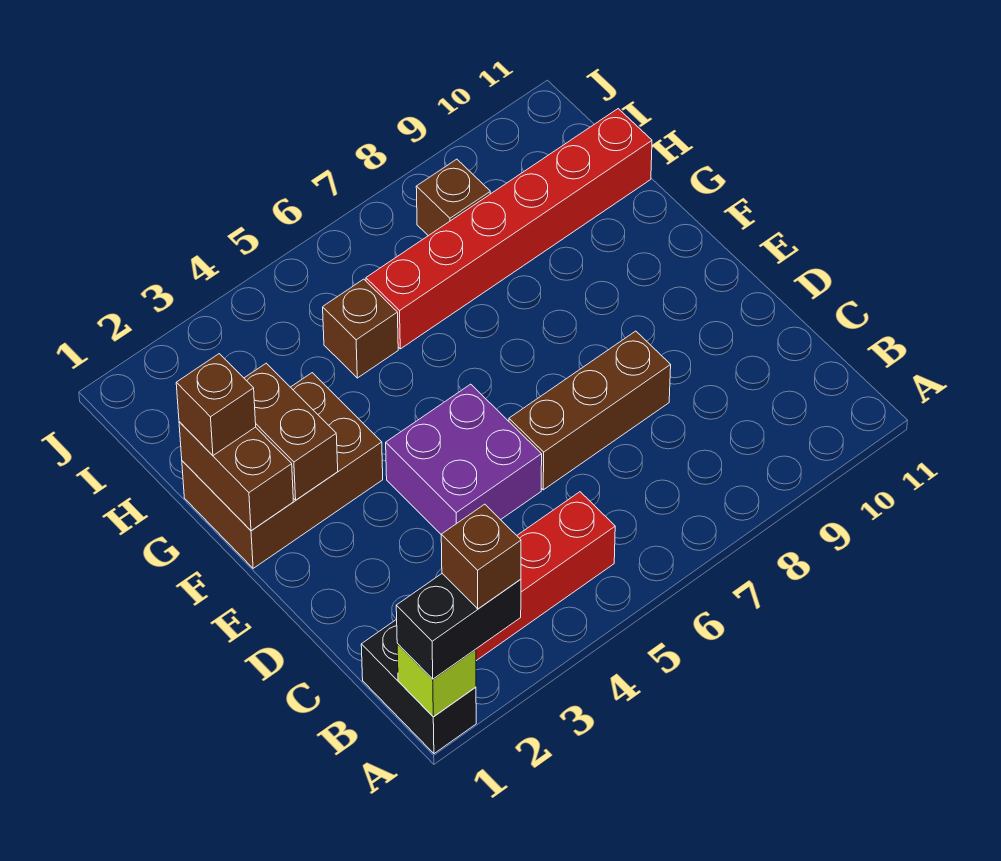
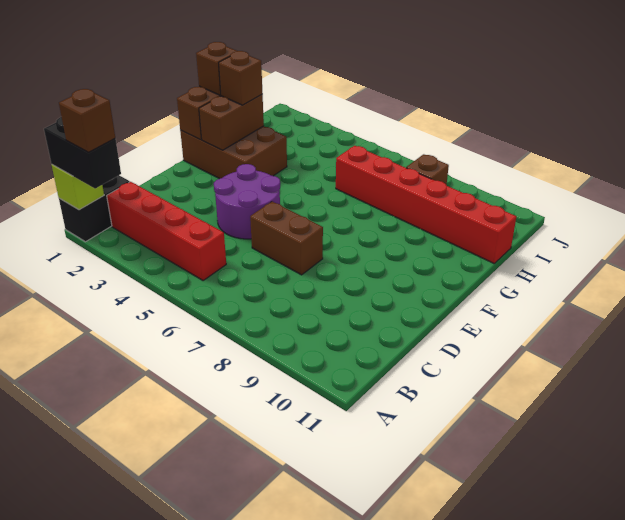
purple 2x2 brick [386,384,542,534] -> purple 2x2 round brick [214,164,280,239]
brown 1x3 brick [509,331,671,490] -> brown 1x2 brick [250,202,323,275]
brown 1x1 brick [323,279,398,378] -> brown 1x1 brick moved to [219,51,263,105]

